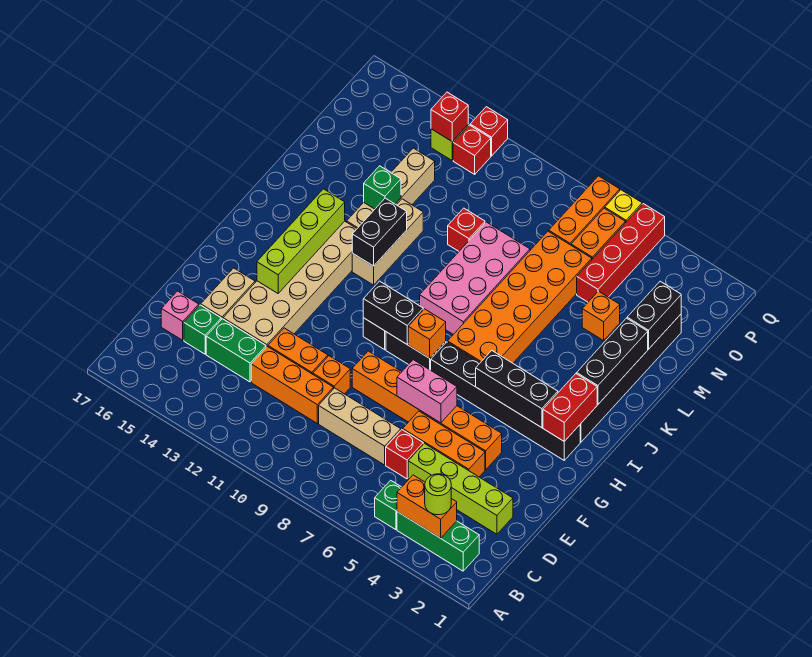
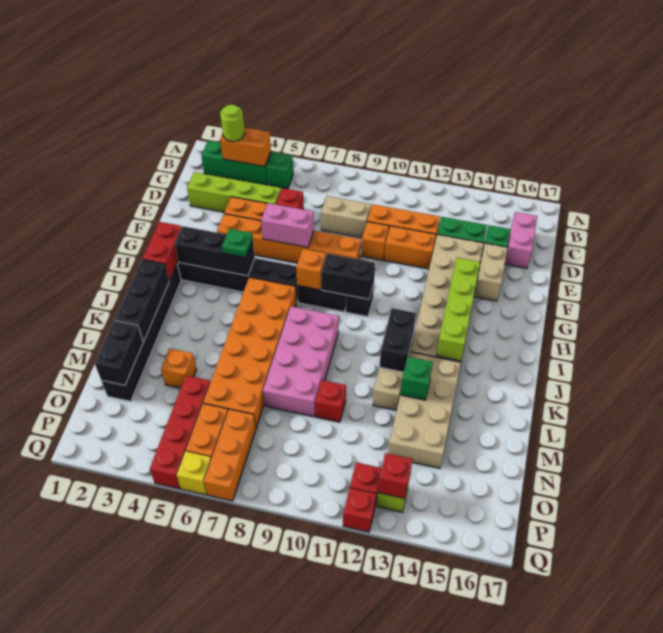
tan 1x3 brick [319,388,401,465] -> tan 1x2 brick [321,196,371,238]
pink 1x1 brick [161,291,199,340] -> pink 1x2 brick [505,212,537,268]
none -> green 1x1 plate [222,229,253,257]
tan 1x4 brick [347,148,435,228] -> tan 2x4 brick [388,352,461,468]

